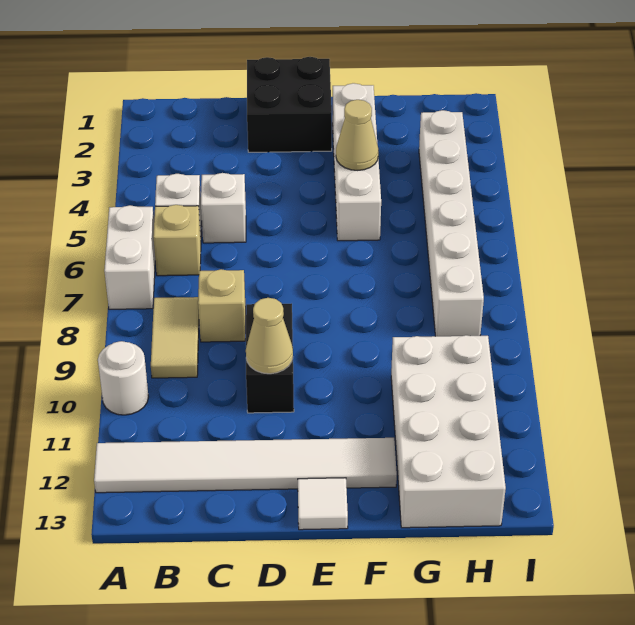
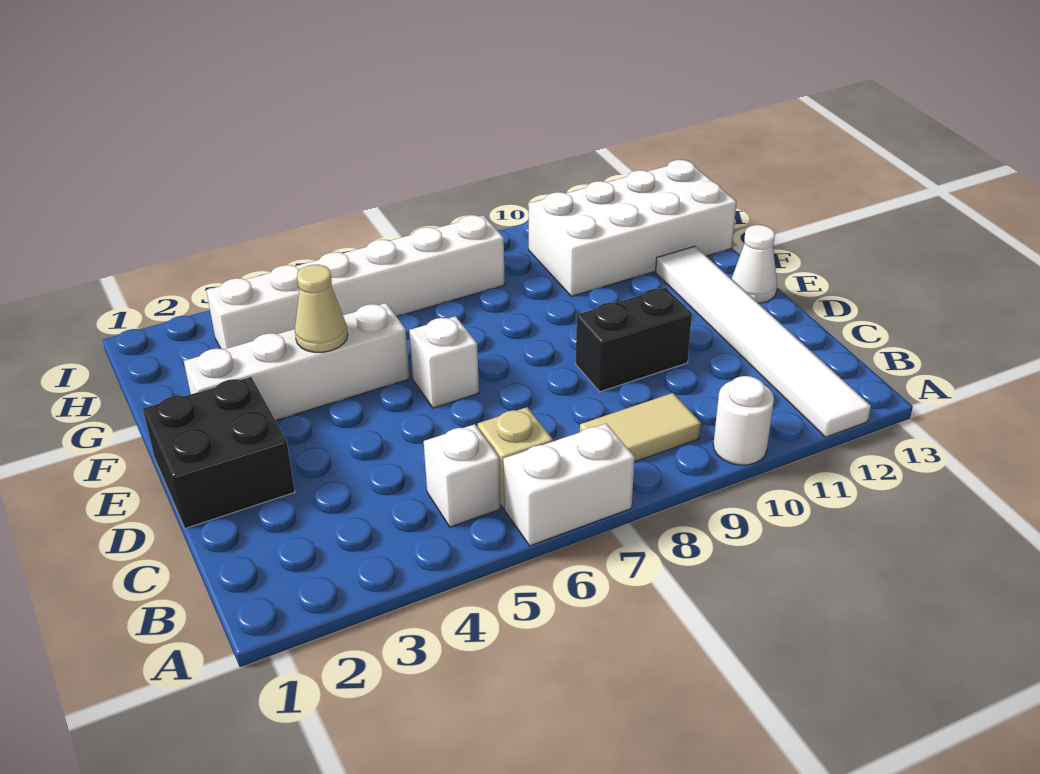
white 1x1 brick [201,173,246,243] -> white 1x1 brick moved to [409,316,479,408]
tan 1x1 brick [198,269,246,342] -> none
tan 1x1 cone [246,298,293,374] -> none
white 1x1 tile [298,478,348,530] -> white 1x1 cone [732,225,777,303]

